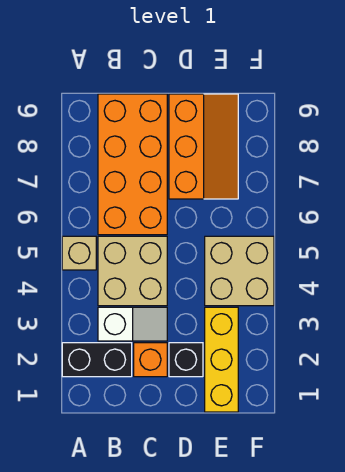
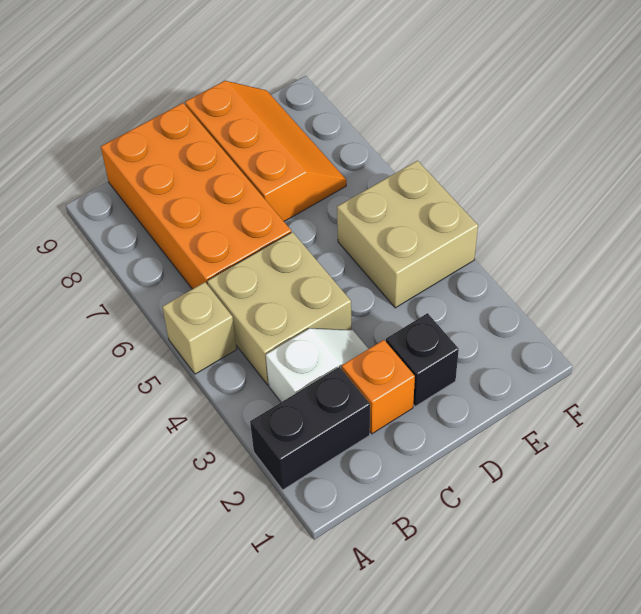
yellow 1x3 brick [205,307,238,412] -> none

